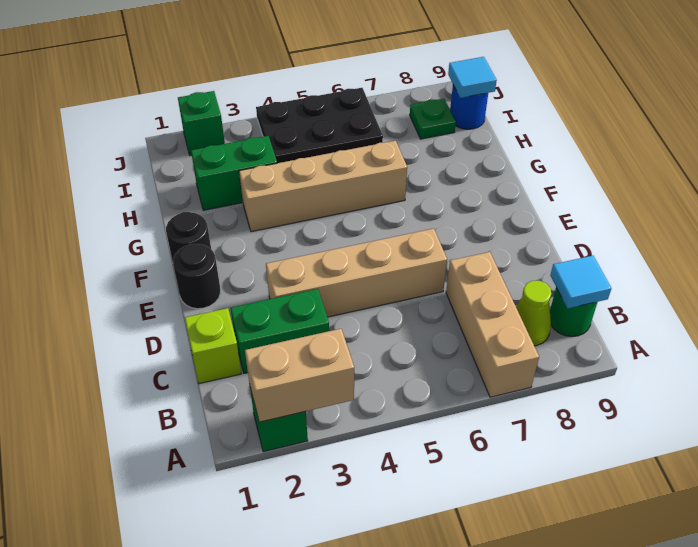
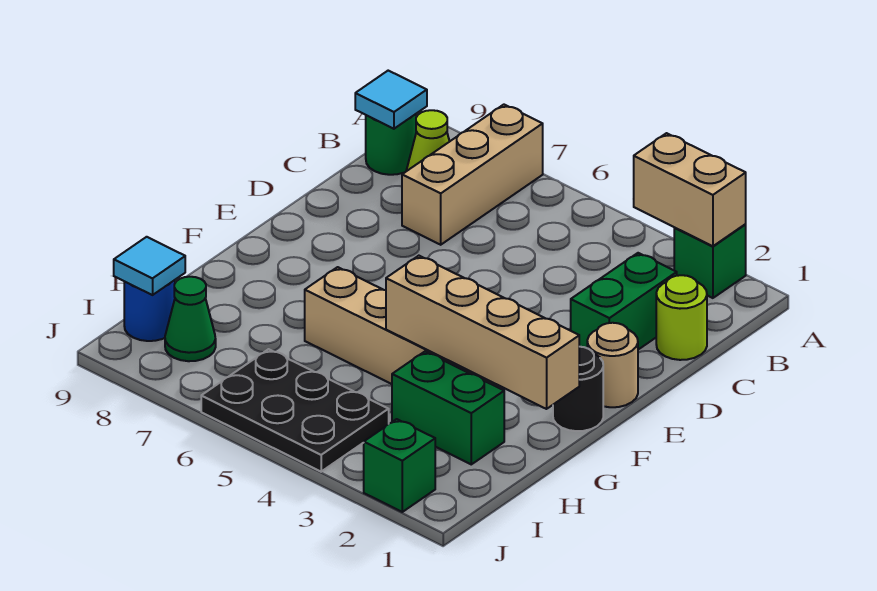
lime 1x1 brick [185,308,241,384] -> lime 1x1 round brick [656,275,707,360]
green 1x2 brick [231,289,329,373] -> green 1x2 brick turned to [571,253,677,350]
tan 1x4 brick [266,229,447,317] -> tan 1x4 brick moved to [386,256,579,409]
black 1x1 round brick [173,244,221,309] -> tan 1x1 round brick [587,323,638,407]
green 1x1 plate [410,98,456,139] -> green 1x1 cone [165,277,216,361]

